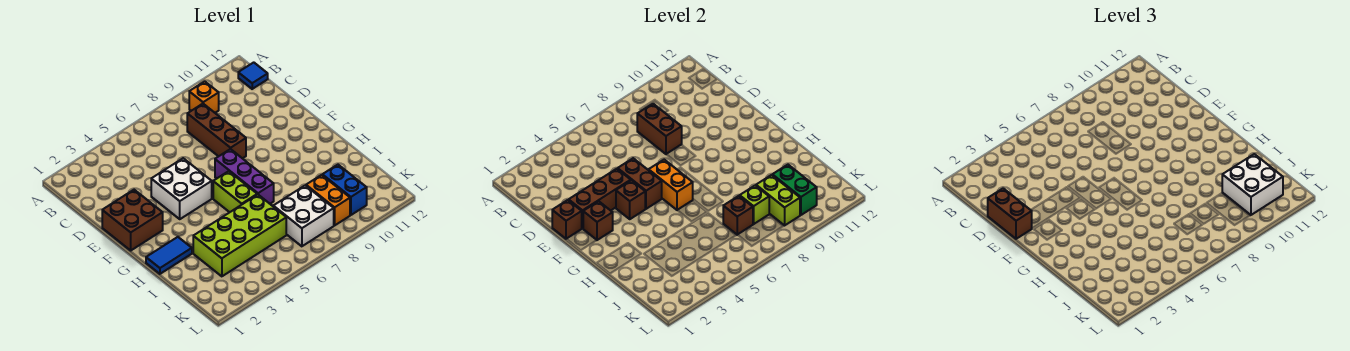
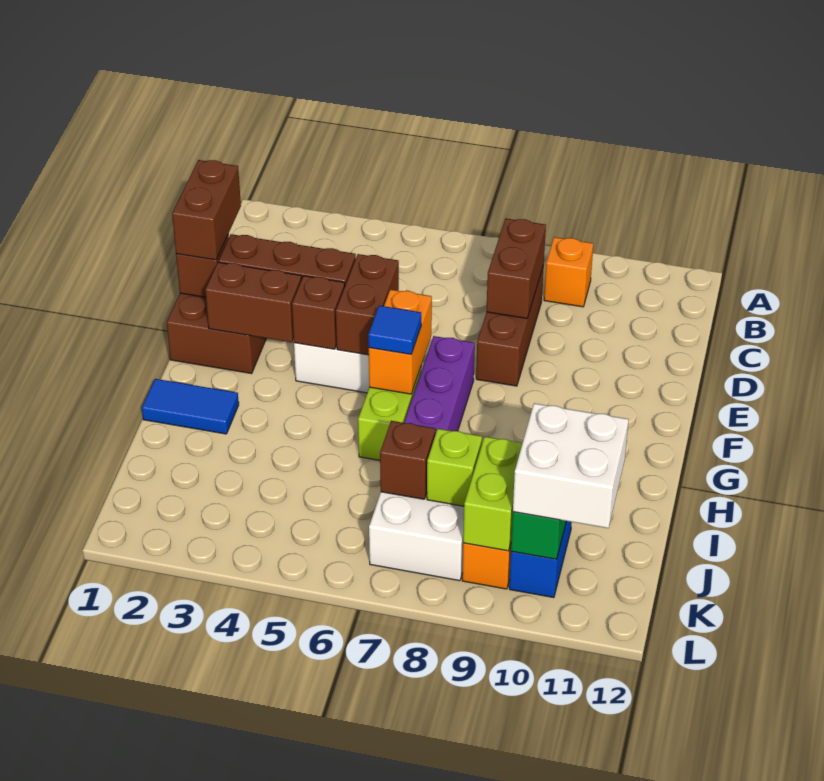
blue 1x1 tile [238,62,268,89] -> blue 1x1 tile moved to [368,306,421,354]
brown 1x1 brick [583,201,613,240] -> brown 1x2 brick [205,262,301,342]
lime 2x4 brick [193,195,286,276] -> none

